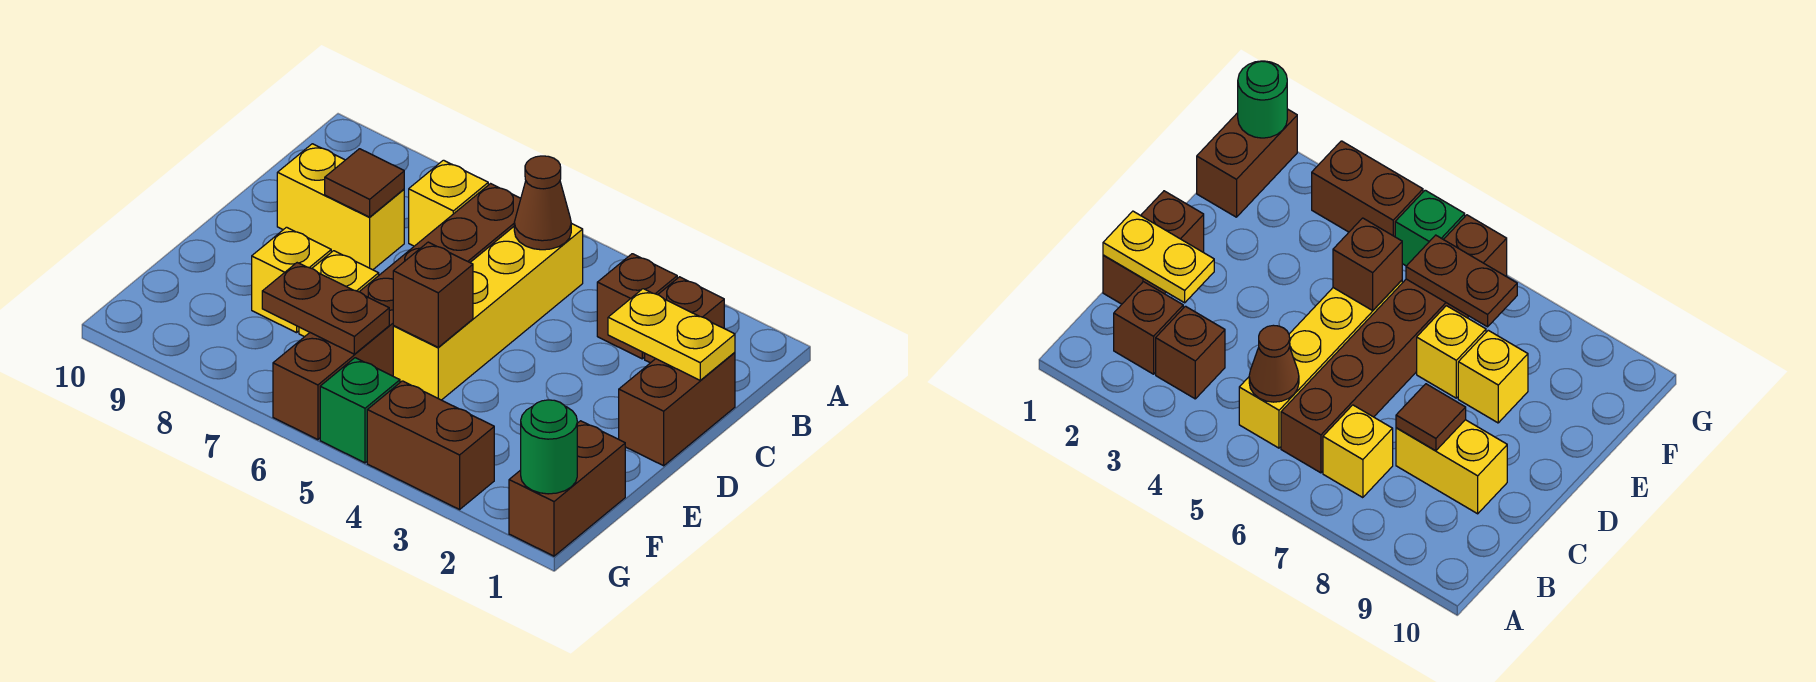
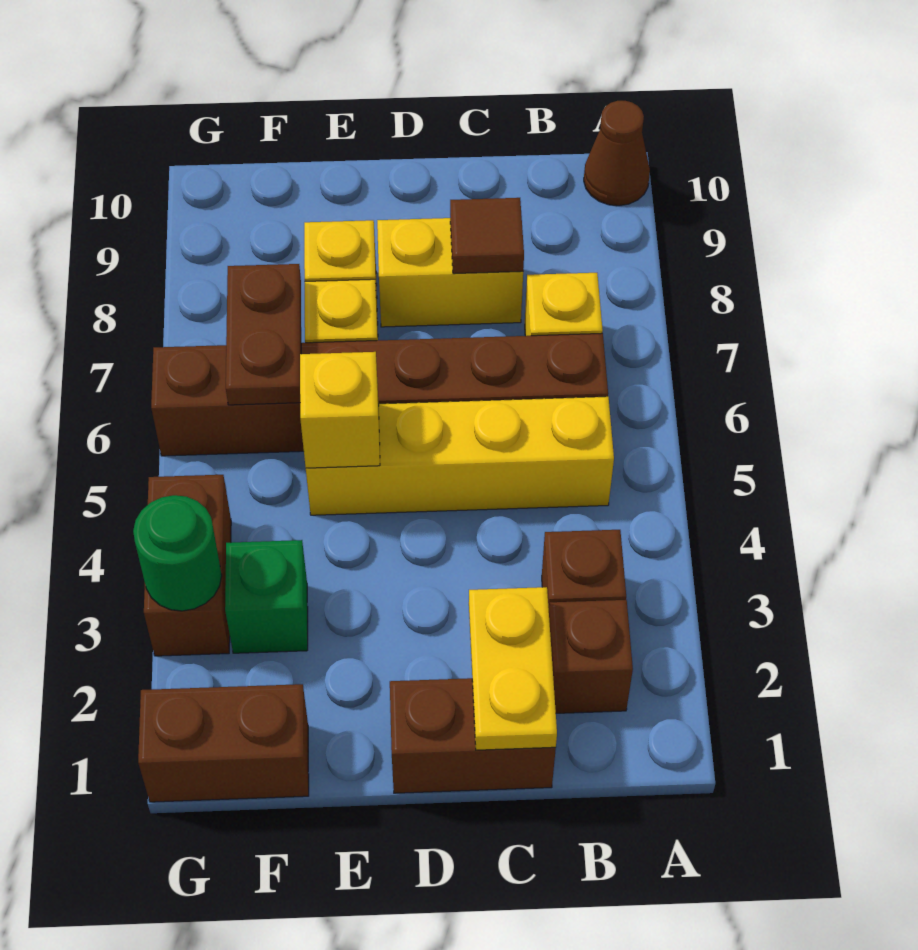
brown 1x1 cone [514,156,571,250] -> brown 1x1 cone moved to [584,101,650,206]
yellow 1x2 brick [277,144,404,270] -> yellow 1x2 brick turned to [377,218,523,327]
brown 1x1 brick [393,242,473,347] -> yellow 1x1 brick [300,352,380,468]
green 1x1 round brick [521,400,577,494] -> green 1x1 round brick moved to [133,495,222,611]
green 1x1 brick [320,358,400,463] -> green 1x1 brick moved to [225,540,308,653]

